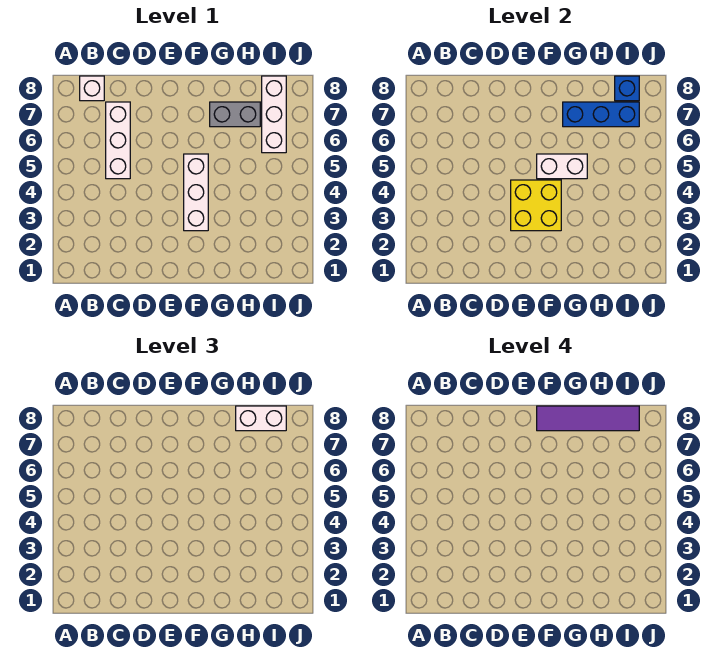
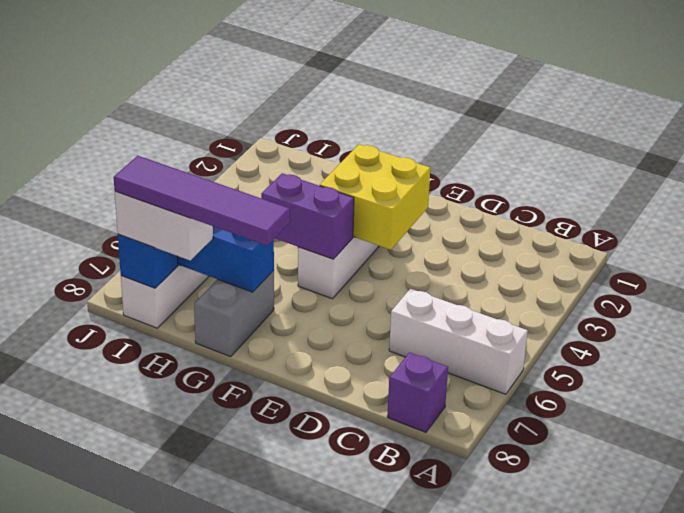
white 1x1 brick [80,76,104,101] -> purple 1x1 brick [387,352,448,432]
white 1x3 brick [106,102,130,179] -> white 1x3 brick turned to [389,289,528,394]
white 1x2 brick [537,154,587,179] -> purple 1x2 brick [261,173,354,259]
grey 1x2 brick [210,102,260,127] -> grey 1x2 brick turned to [194,270,274,357]

